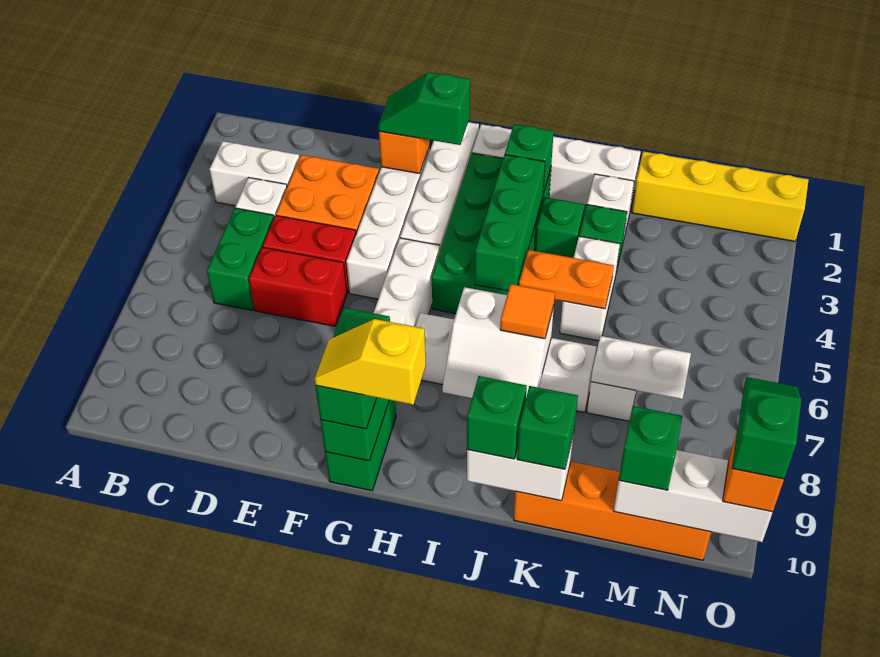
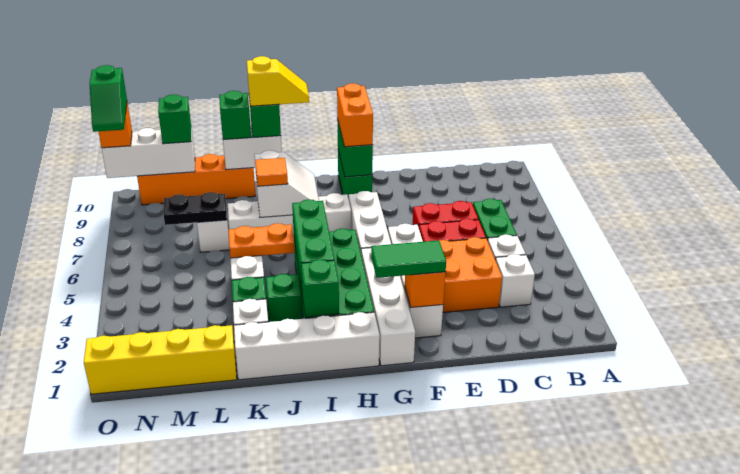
white 1x2 brick [209,141,299,206] -> white 1x1 brick [495,254,535,307]
green 1x2 slope [378,72,470,145] -> green 1x2 tile [371,240,446,278]
green 1x2 brick [316,308,390,429] -> orange 1x2 brick [337,83,373,147]
yellow 1x2 slope [315,319,426,405] -> yellow 1x2 slope moved to [247,56,309,106]
white 2x2 slope [443,287,554,398] -> white 2x2 slope turned to [254,150,319,217]
white 1x2 plate [591,336,691,399] -> black 1x2 plate [163,192,227,225]

